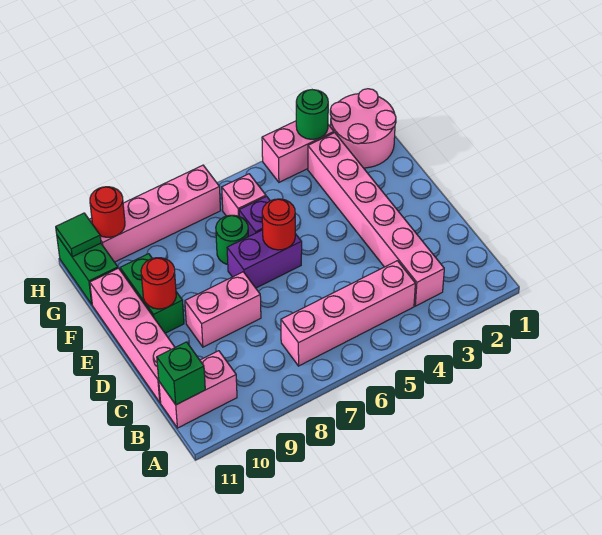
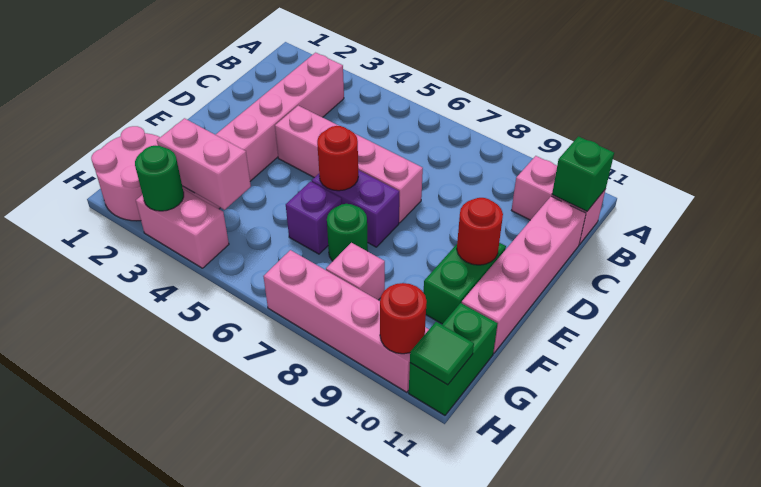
pink 1x4 brick [281,261,415,366] -> pink 1x4 brick moved to [275,106,423,223]
pink 1x2 brick [185,272,261,347] -> pink 1x2 brick moved to [157,118,251,210]
pink 1x1 brick [222,174,266,216] -> pink 1x1 brick moved to [326,243,385,300]

